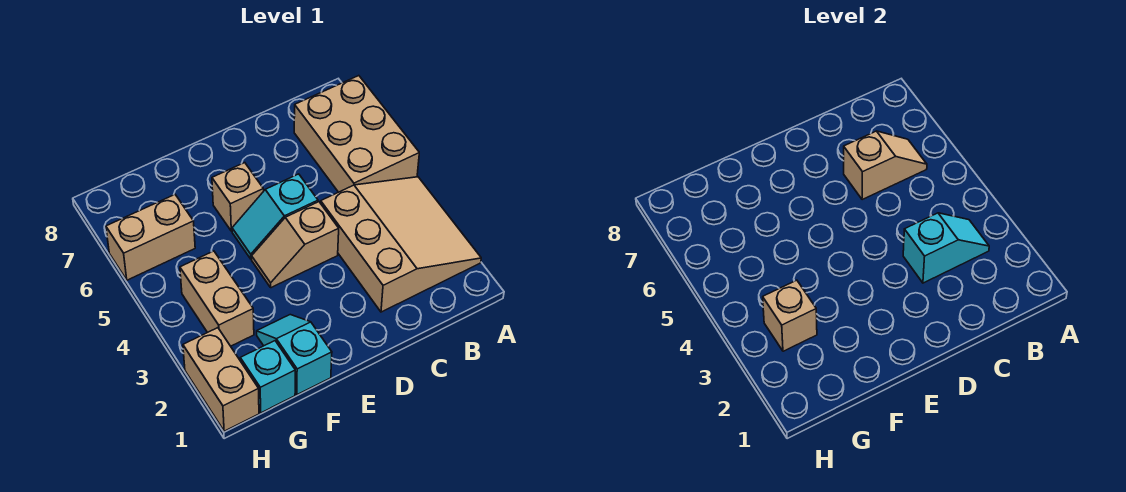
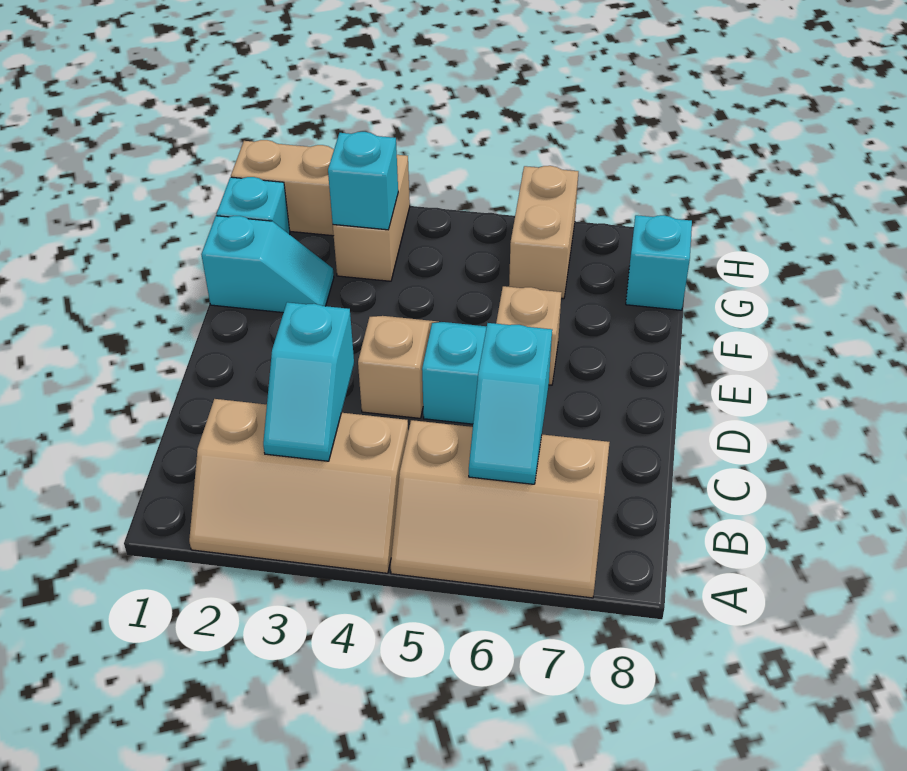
tan 3x3 slope [321,177,481,312] -> tan 2x3 slope [189,399,408,573]
tan 2x3 brick [294,76,419,192] -> tan 2x3 slope [391,420,610,598]
tan 1x2 slope [844,131,927,200] -> cyan 1x2 slope [469,323,552,484]
tan 1x2 brick [180,251,254,346] -> tan 1x2 brick turned to [333,155,410,281]
tan 1x1 brick [763,280,817,351] -> cyan 1x1 brick [328,132,398,230]
none -> cyan 1x1 brick [626,215,692,310]

